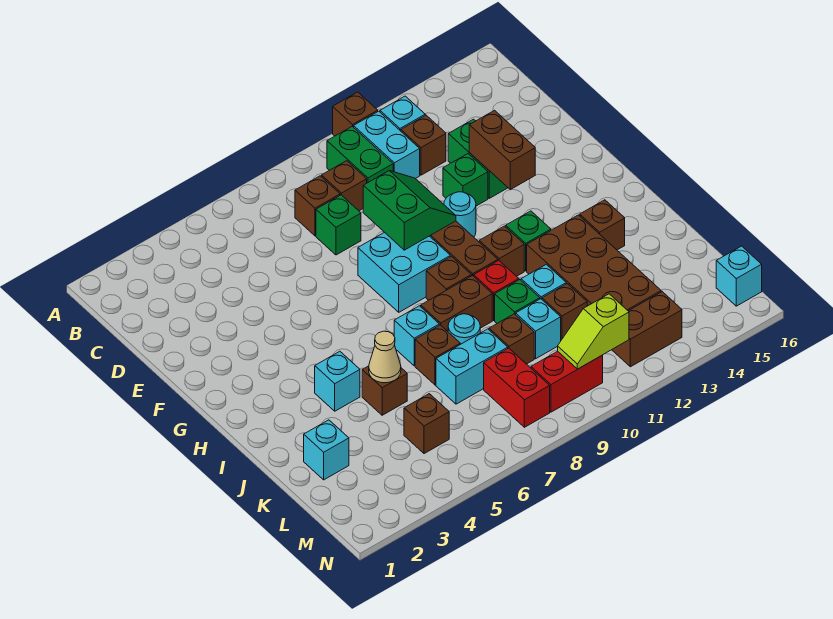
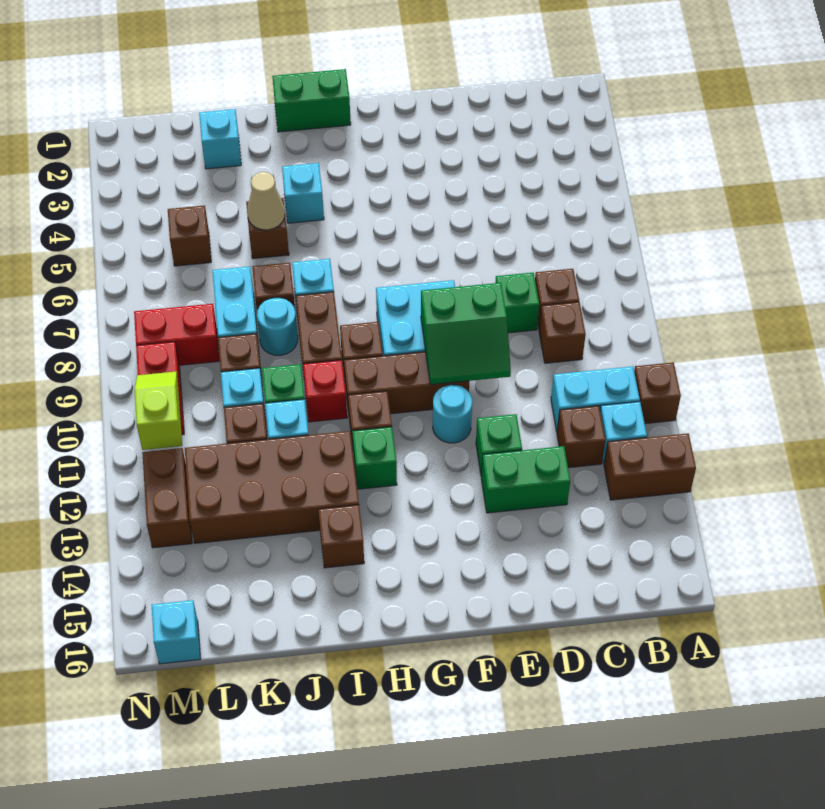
green 1x2 brick [327,126,393,183] -> green 1x2 brick moved to [272,69,351,132]
brown 1x2 brick [469,110,535,190] -> brown 1x2 brick moved to [604,433,696,500]

